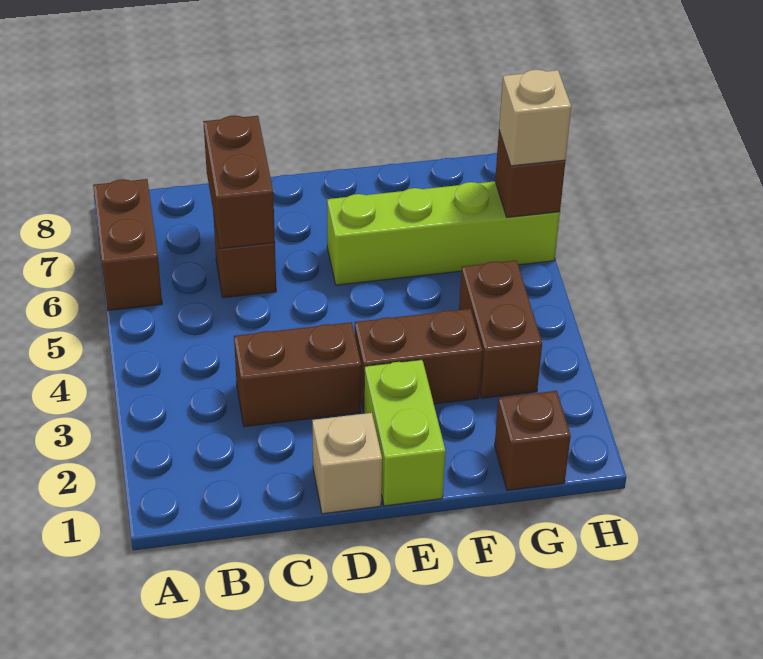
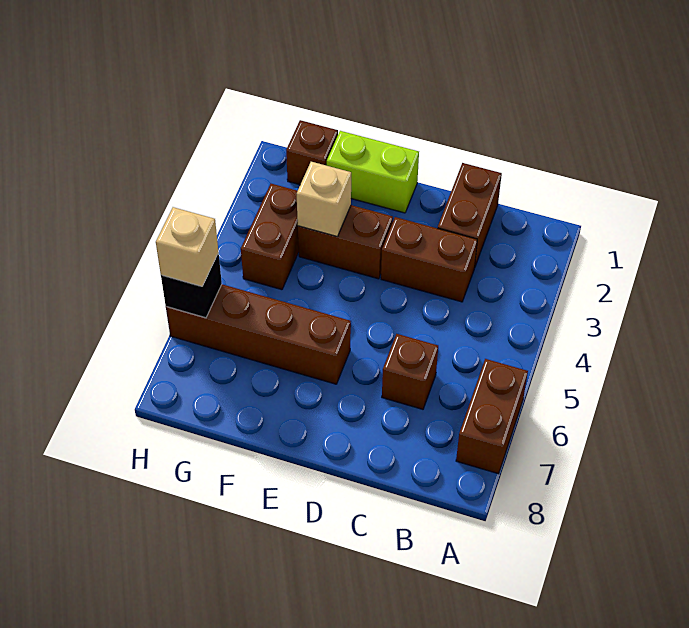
brown 1x2 brick [203,115,275,249] -> brown 1x2 brick moved to [438,163,502,268]
tan 1x1 brick [312,413,382,514] -> tan 1x1 brick moved to [297,162,351,236]
lime 1x2 brick [364,360,445,506] -> lime 1x2 brick turned to [327,131,419,213]
lime 1x4 brick [327,181,560,285] -> brown 1x4 brick [166,284,351,384]
brown 1x1 brick [495,131,565,217] -> black 1x1 brick [161,253,222,318]

